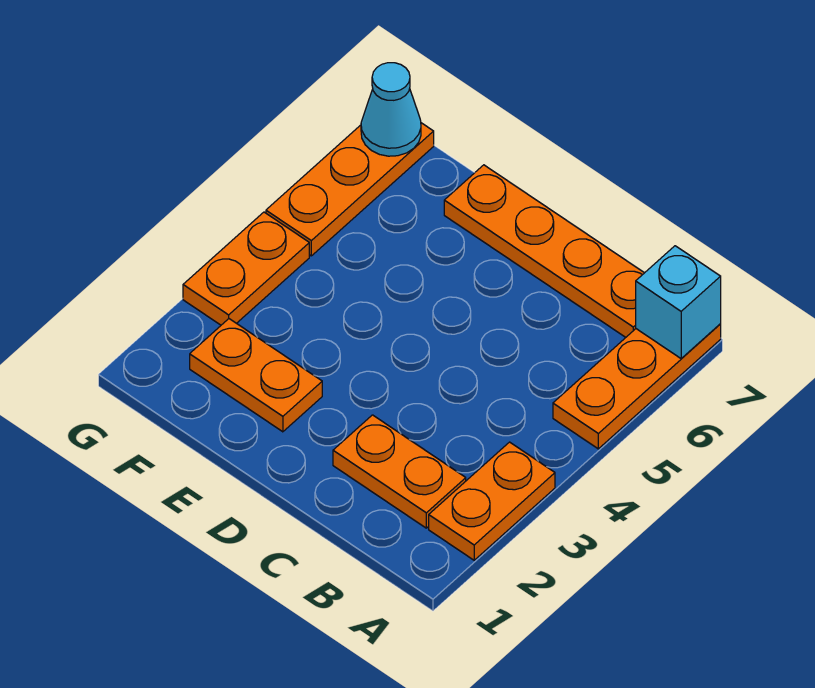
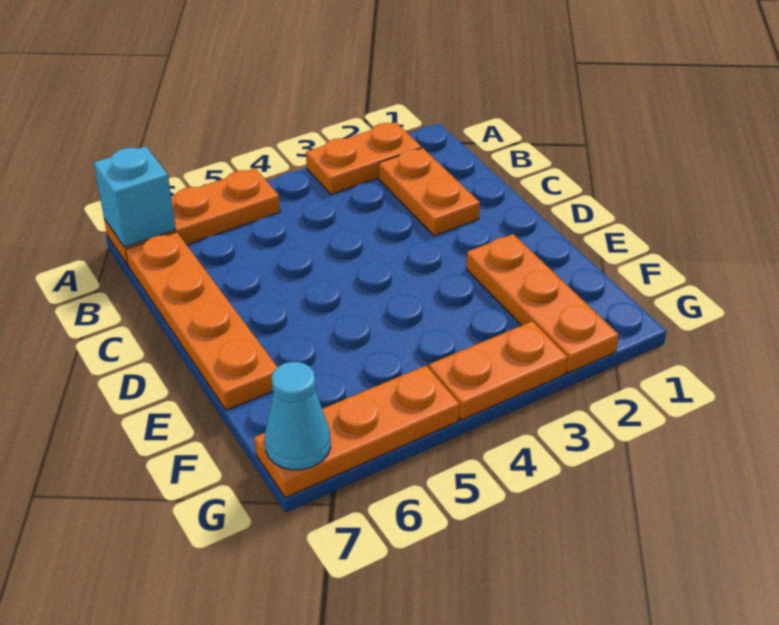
orange 1x2 plate [190,319,322,432] -> orange 1x3 plate [466,234,619,373]

